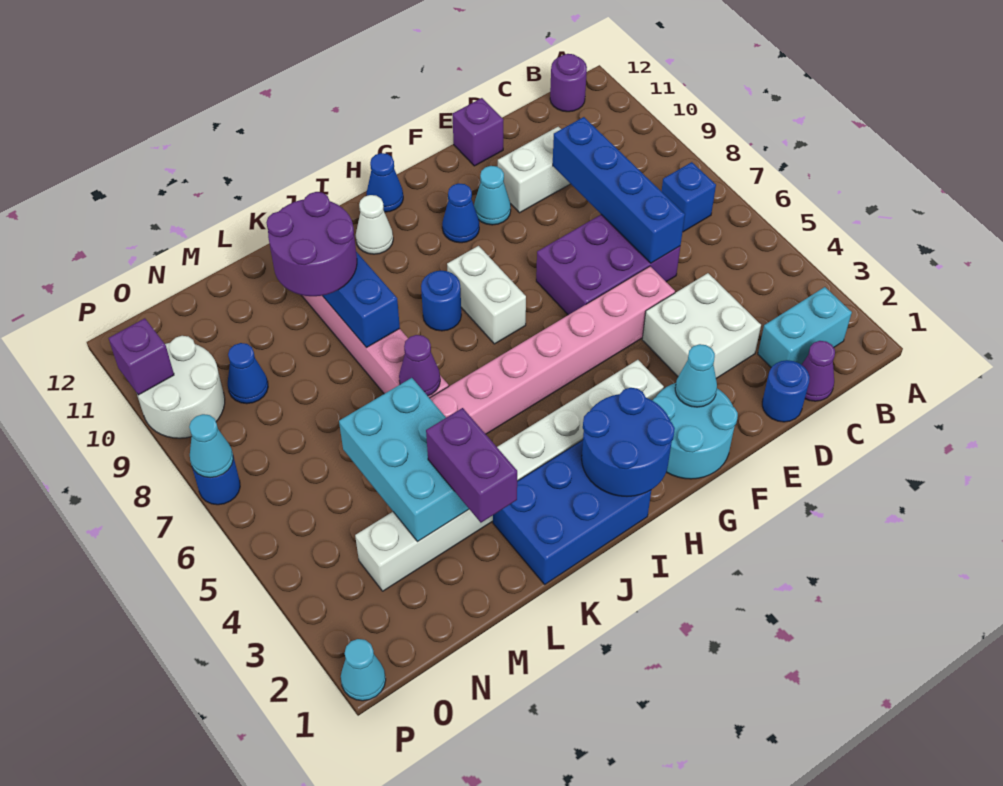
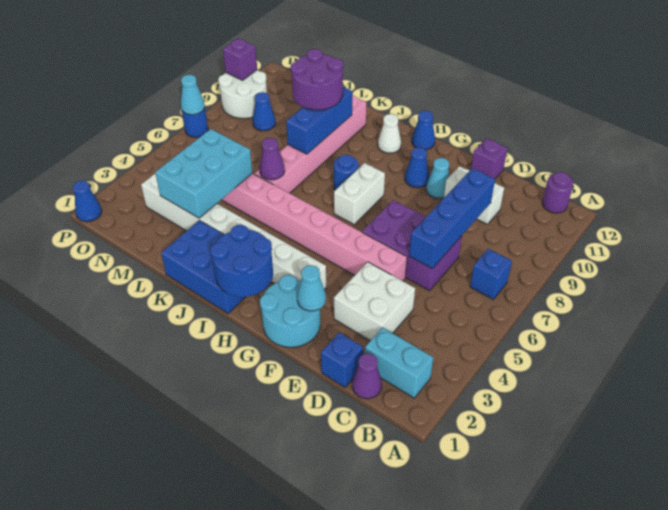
blue 1x1 round brick [762,360,810,422] -> blue 1x1 brick [321,333,363,387]
purple 1x2 brick [426,408,517,523] -> none
cyan 1x1 cone [341,639,386,701] -> blue 1x1 cone [73,181,102,222]

